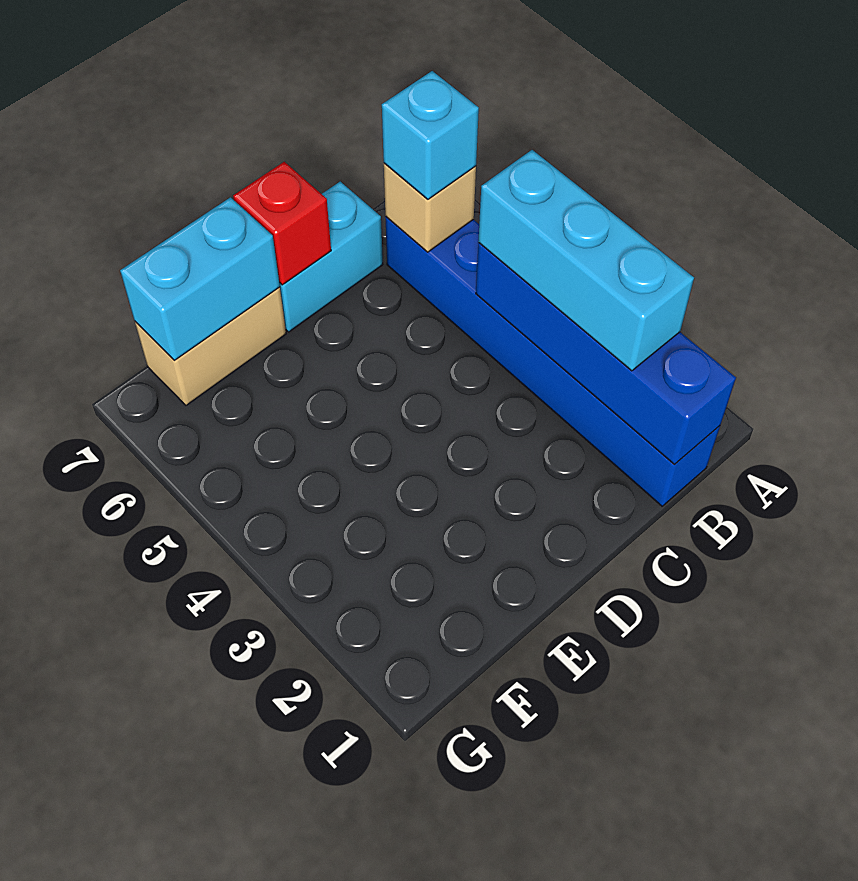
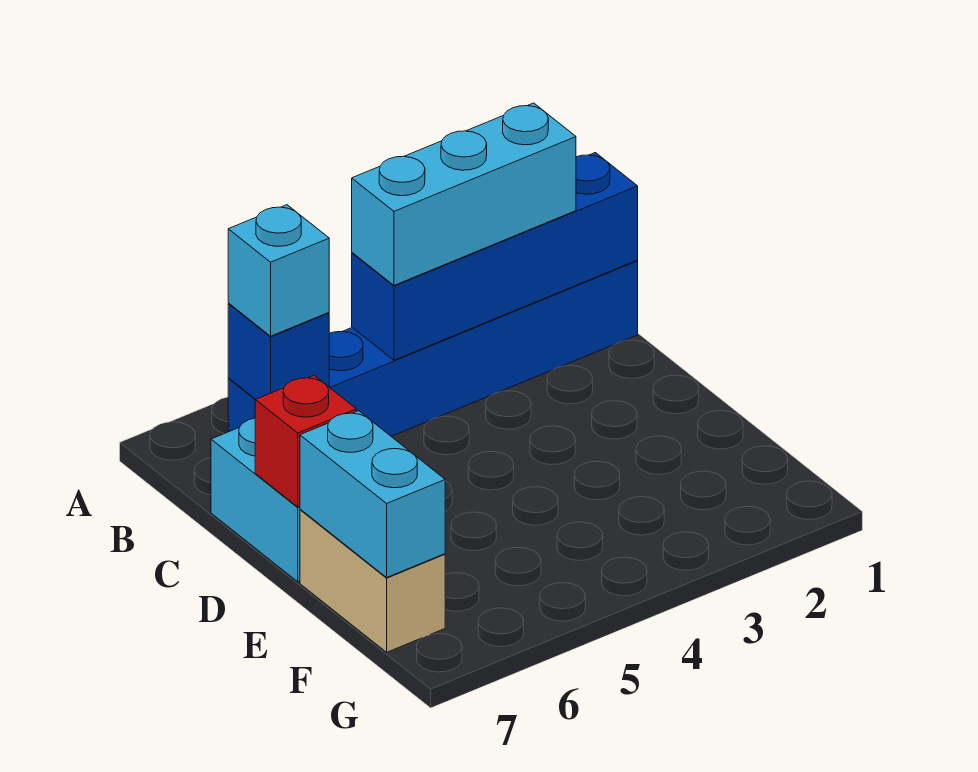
tan 1x1 brick [384,163,476,252] -> blue 1x1 brick [228,304,329,399]

